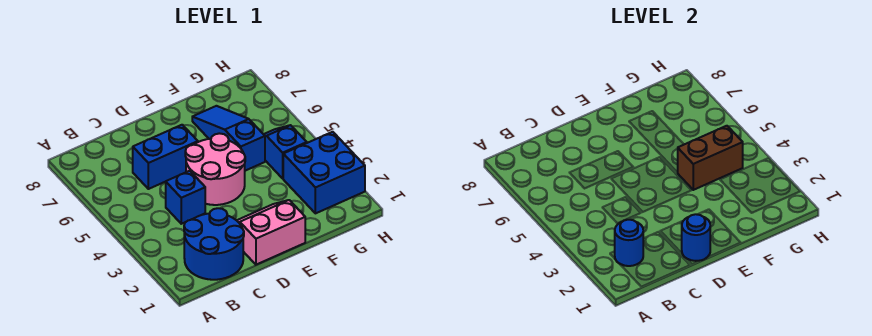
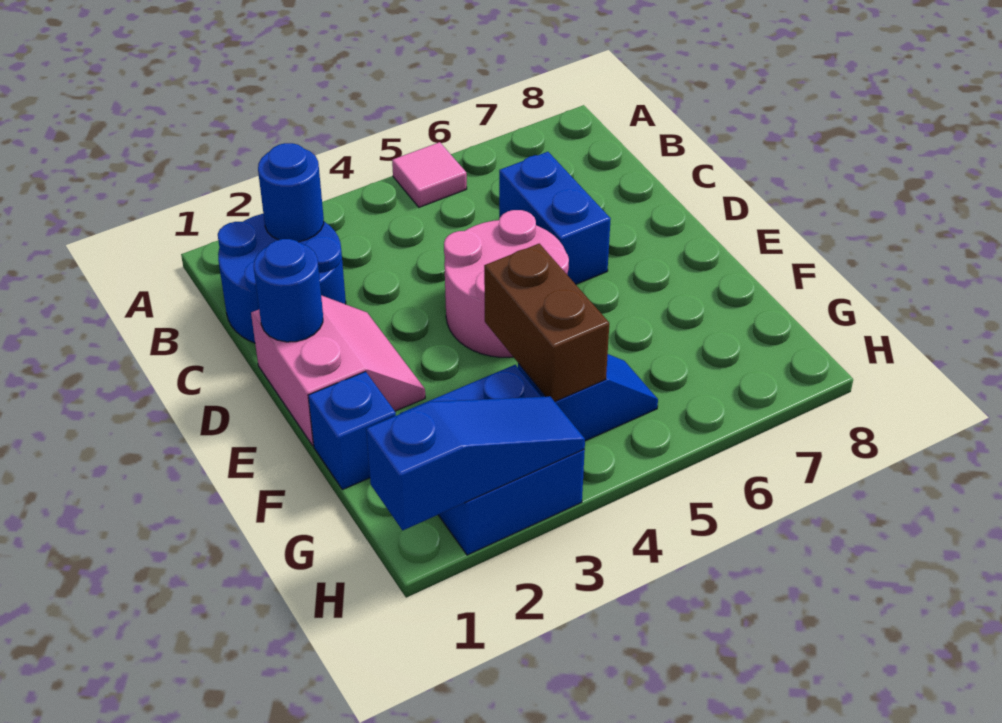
none -> pink 1x1 tile [392,142,467,207]
blue 1x1 brick [166,171,205,224] -> blue 1x1 brick moved to [308,372,396,490]
blue 1x3 slope [192,106,265,171] -> blue 1x3 slope moved to [366,396,585,530]

